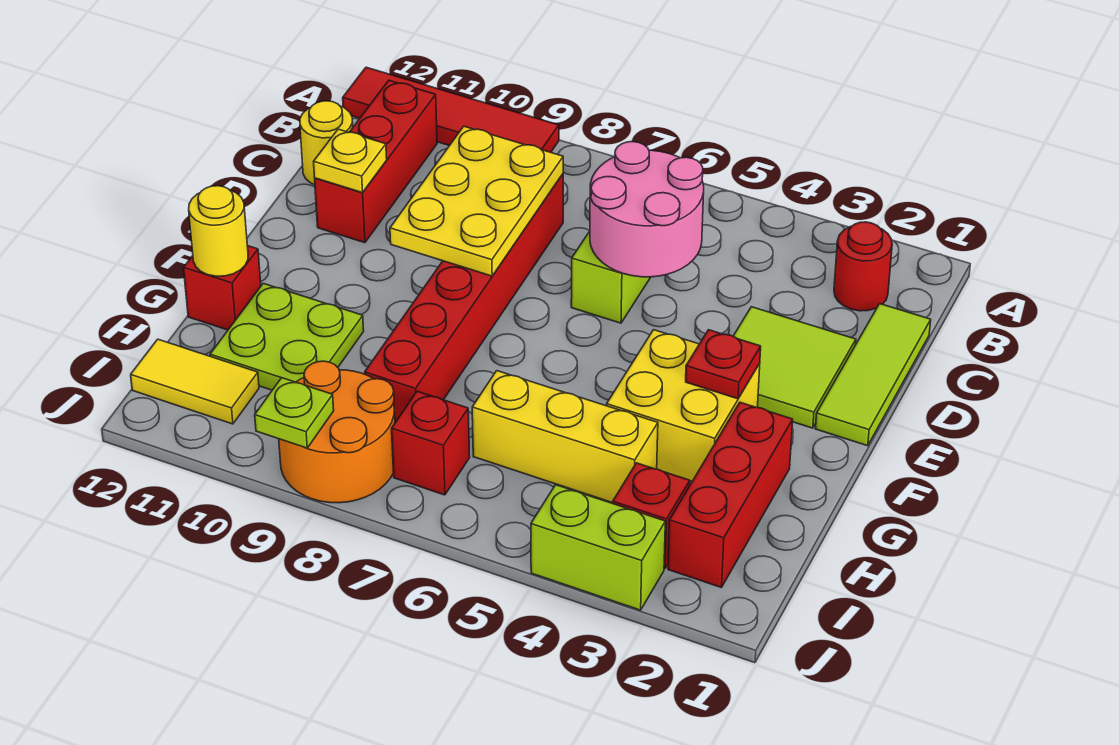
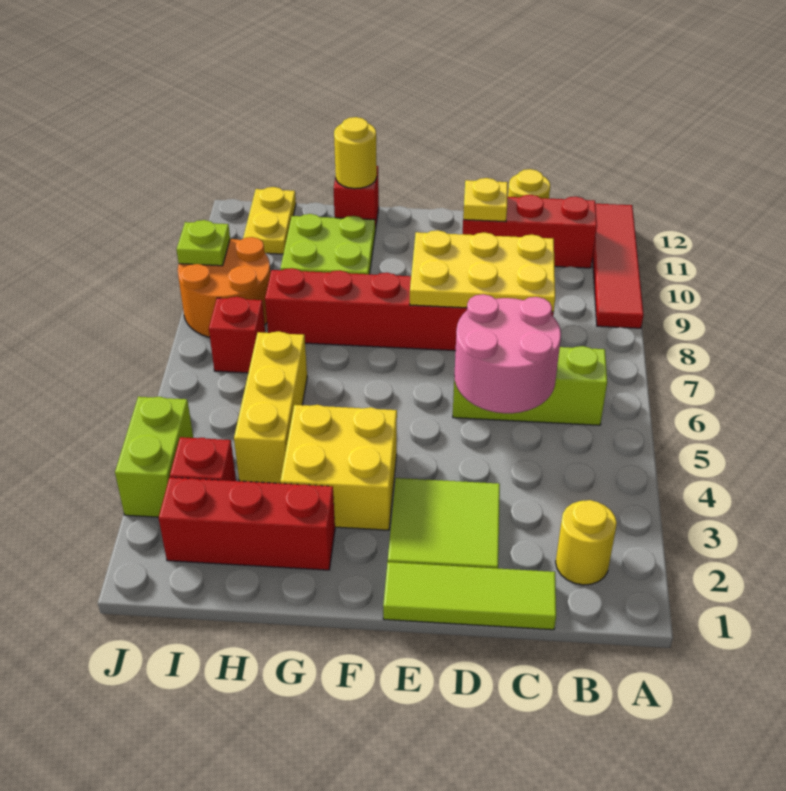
red 1x1 round brick [834,222,892,311] -> yellow 1x1 round brick [556,500,617,585]
red 1x1 plate [686,330,761,399] -> none
yellow 1x2 tile [131,339,259,424] -> yellow 1x2 plate [243,187,296,254]

